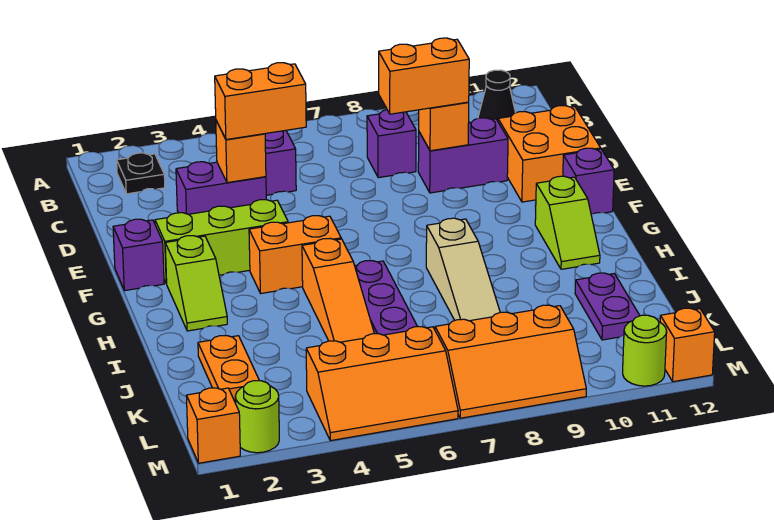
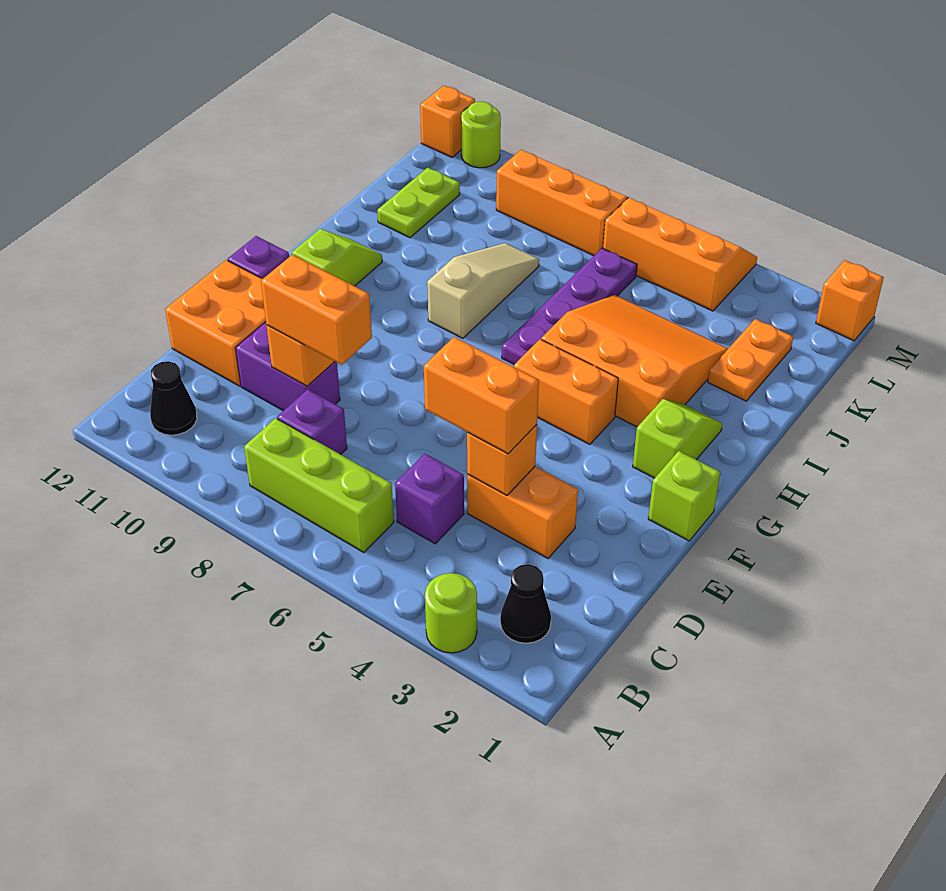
black 1x1 plate [117,153,165,194] -> black 1x1 cone [500,564,551,643]
purple 1x2 brick [176,162,266,214] -> orange 1x2 brick [467,466,578,558]
purple 1x1 brick [113,219,164,291] -> lime 1x1 brick [648,451,720,541]
lime 1x3 brick [155,200,288,284] -> lime 1x3 brick moved to [244,418,394,553]
orange 1x3 slope [302,238,374,342] -> orange 3x3 slope [541,295,728,427]
purple 1x2 plate [575,273,640,340] -> lime 1x2 plate [377,168,460,238]
lime 1x1 round brick [235,381,279,453] -> lime 1x1 round brick moved to [425,573,477,653]

